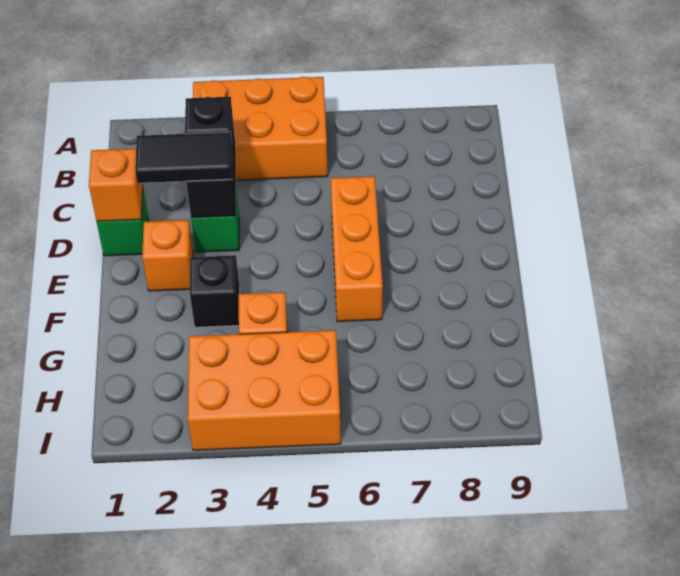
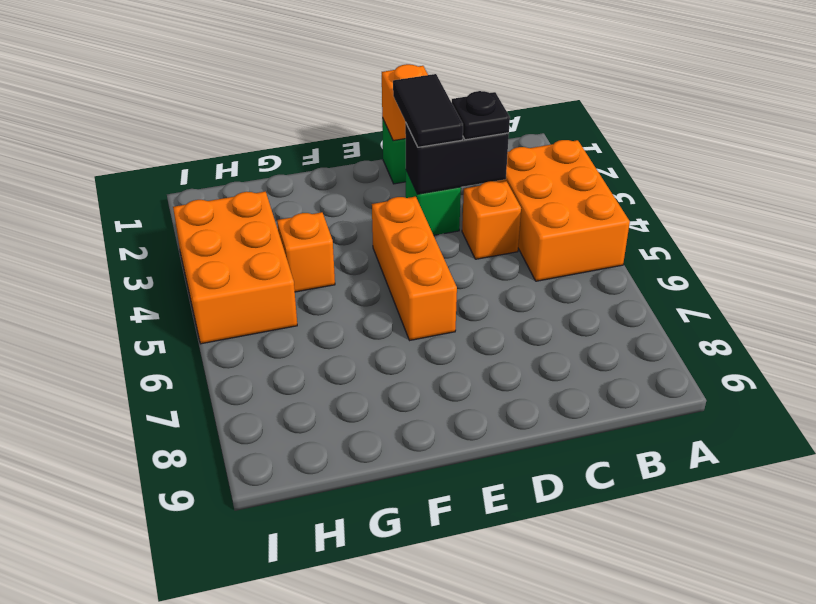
orange 1x3 brick [331,176,383,322] -> orange 1x3 brick turned to [372,197,457,340]
orange 1x1 brick [142,220,193,291] -> orange 1x1 brick moved to [462,181,521,259]
black 1x1 brick [190,255,240,327] -> none

